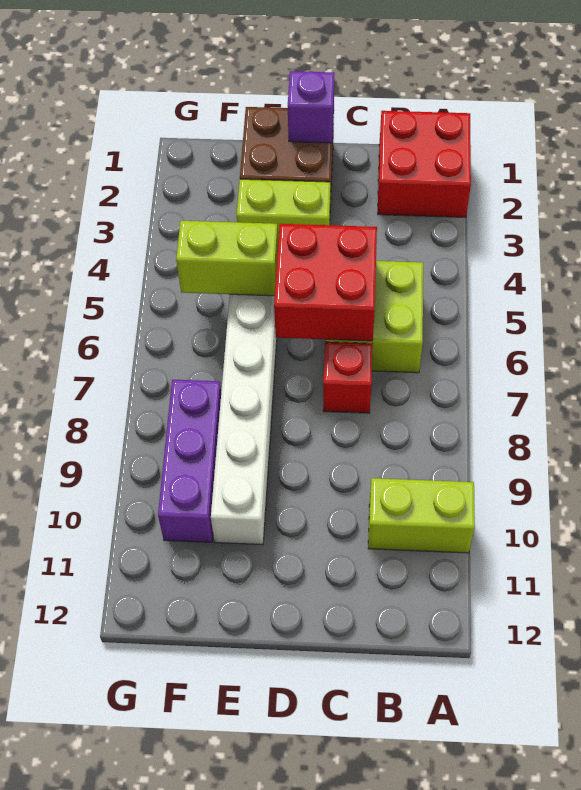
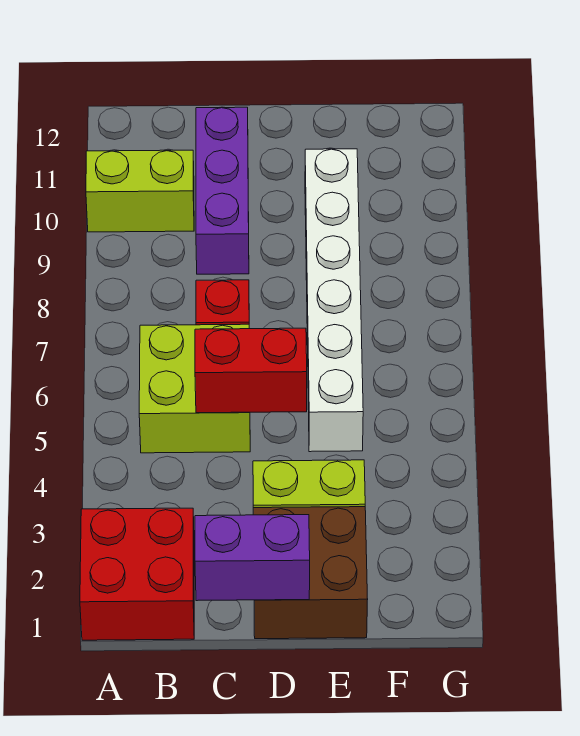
red 2x2 brick [274,224,377,341] -> red 1x2 brick [195,328,307,413]
purple 1x1 brick [288,71,334,143] -> purple 1x2 brick [195,515,310,601]
lime 1x2 brick [176,221,278,296] -> none
purple 1x3 brick [158,380,221,542] -> purple 1x3 brick moved to [196,107,249,274]

